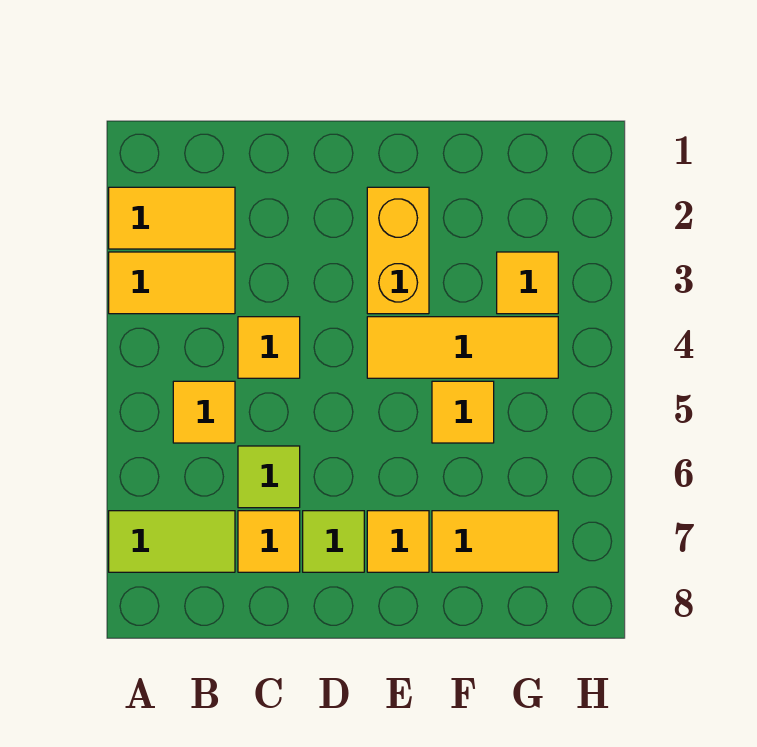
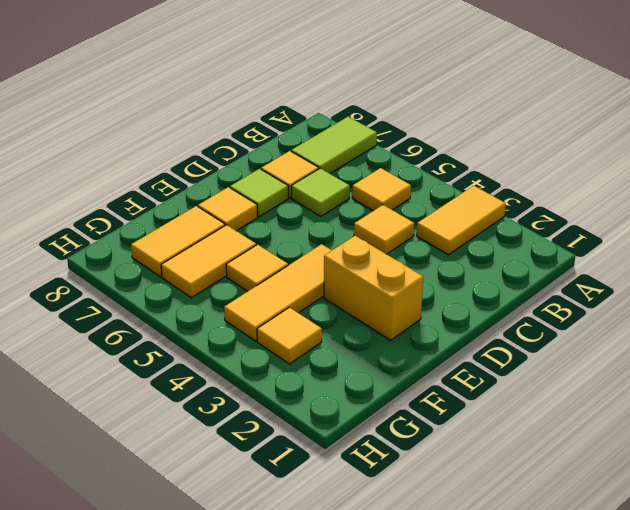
yellow 1x2 tile [109,187,235,249] -> yellow 1x2 tile moved to [161,225,256,298]

